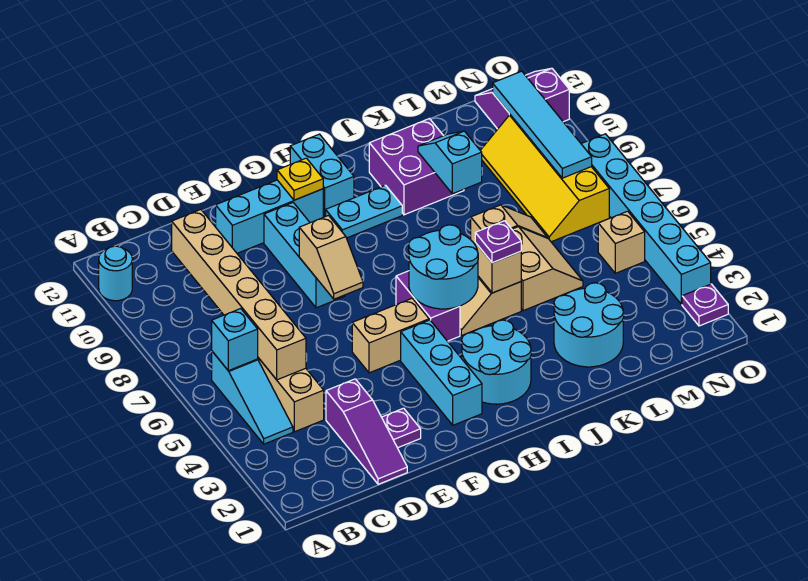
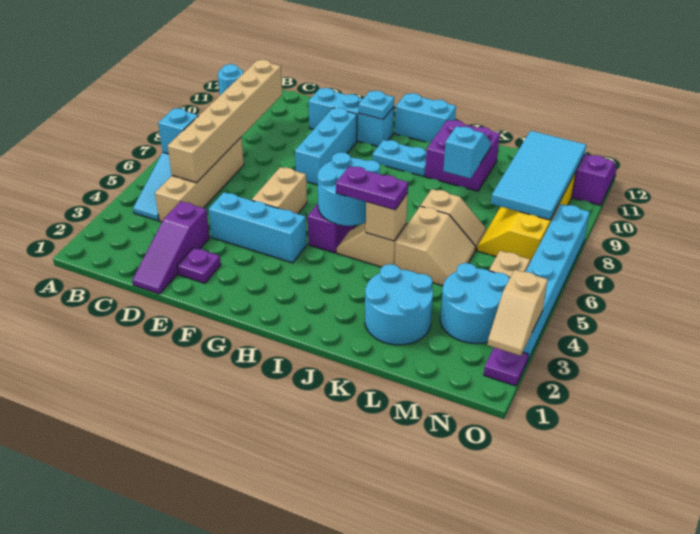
tan 1x2 brick [352,298,429,373] -> tan 1x2 brick turned to [252,167,307,214]
tan 1x2 slope [299,216,363,299] -> tan 1x2 slope moved to [487,270,548,356]
cyan 1x3 brick [401,320,482,425] -> cyan 1x3 brick turned to [209,192,307,263]
yellow 1x1 plate [277,158,323,200] -> cyan 1x1 plate [359,91,394,119]
cyan 2x2 round brick [462,320,531,404] -> cyan 2x2 round brick moved to [440,263,510,344]
cyan 1x2 brick [290,134,354,217] -> cyan 1x2 brick turned to [395,93,456,142]
purple 1x1 plate [475,221,521,263] -> purple 1x2 plate [336,166,408,210]
cyan 1x4 tile [493,71,592,178] -> cyan 2x4 tile [491,131,586,220]

